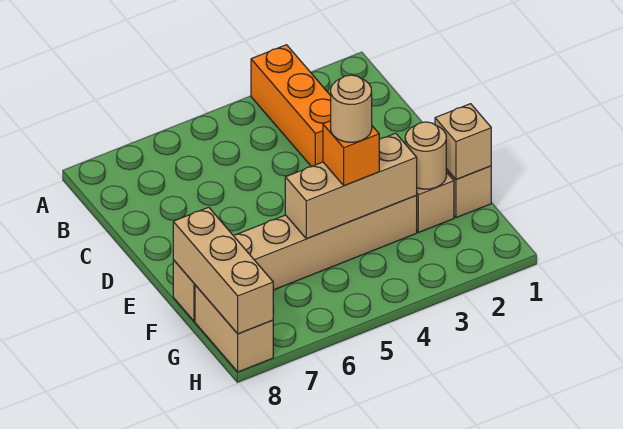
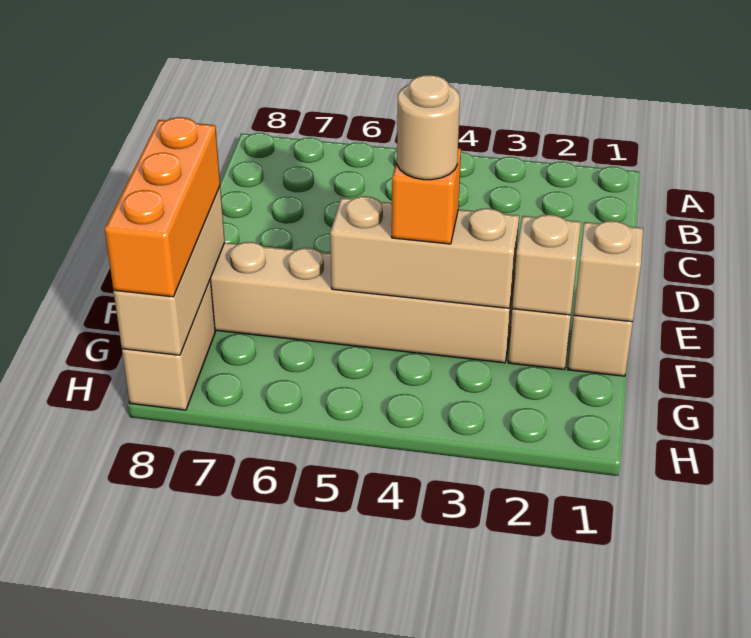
orange 1x3 brick [251,45,331,167] -> orange 1x3 brick moved to [105,117,220,297]
tan 1x1 round brick [405,122,446,189] -> tan 1x1 brick [512,215,581,315]

